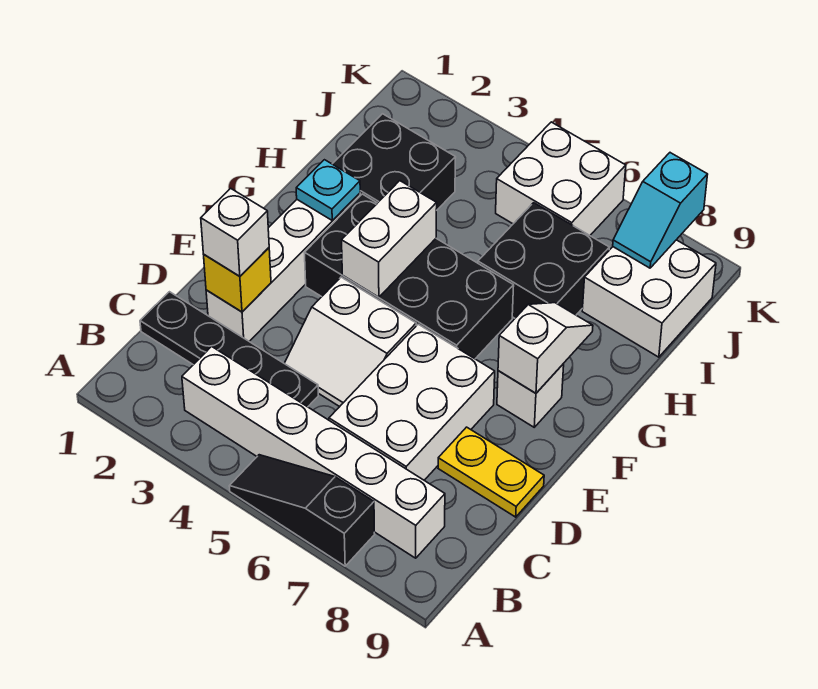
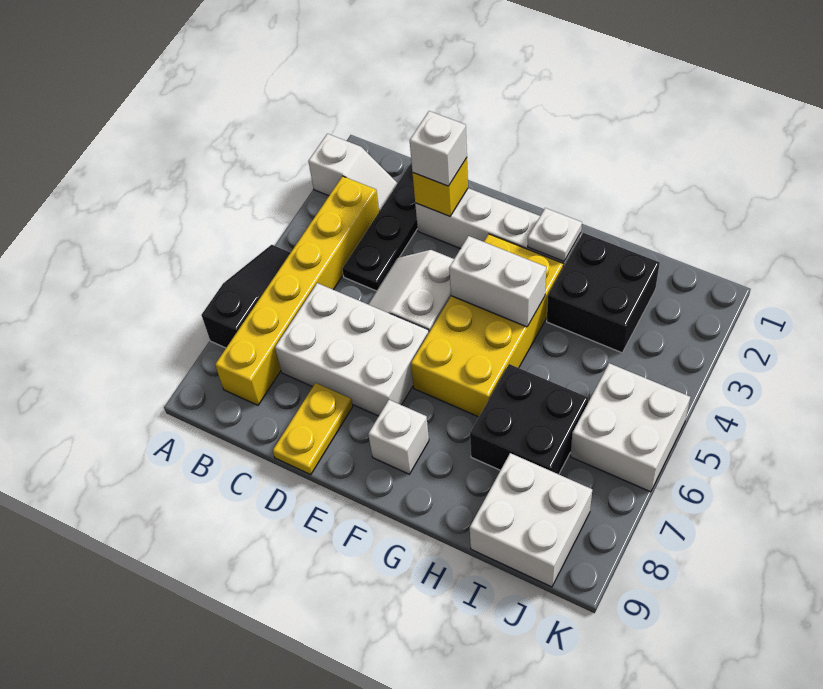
white 1x6 brick [182,346,445,558] -> yellow 1x6 brick [215,176,379,405]
black 2x4 brick [305,194,514,359] -> yellow 2x4 brick [411,234,563,417]
white 1x2 slope [498,303,593,393] -> white 1x2 slope moved to [308,134,398,211]
cyan 1x1 plate [296,160,360,221] -> white 1x1 plate [528,208,582,261]
cyan 1x2 slope [613,153,708,268] -> none

